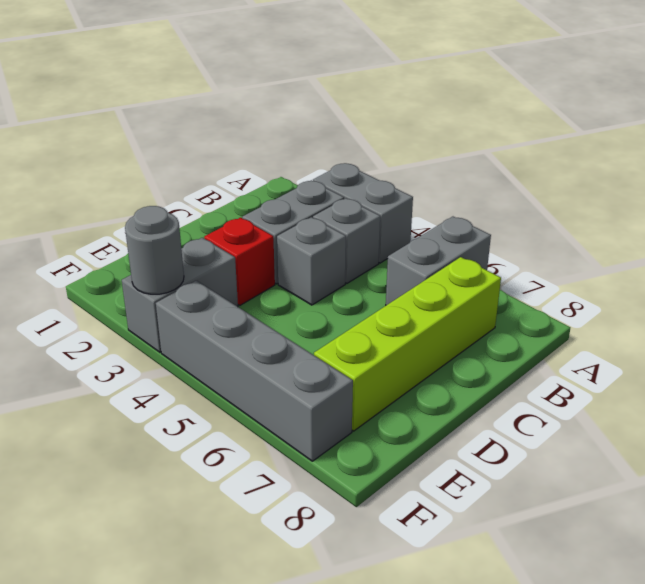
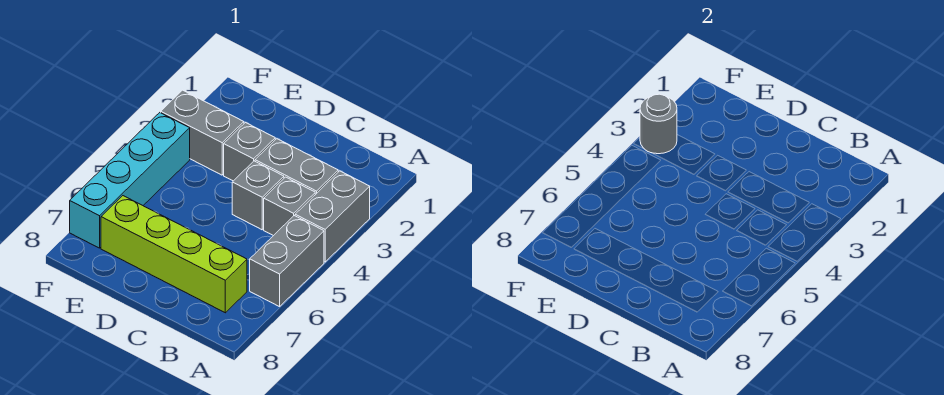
grey 1x2 brick [386,217,491,305] -> grey 1x2 brick turned to [250,216,324,307]
red 1x1 brick [204,218,275,305] -> grey 1x1 brick [224,123,275,181]
grey 1x4 brick [156,281,353,461] -> cyan 1x4 brick [70,113,190,248]

